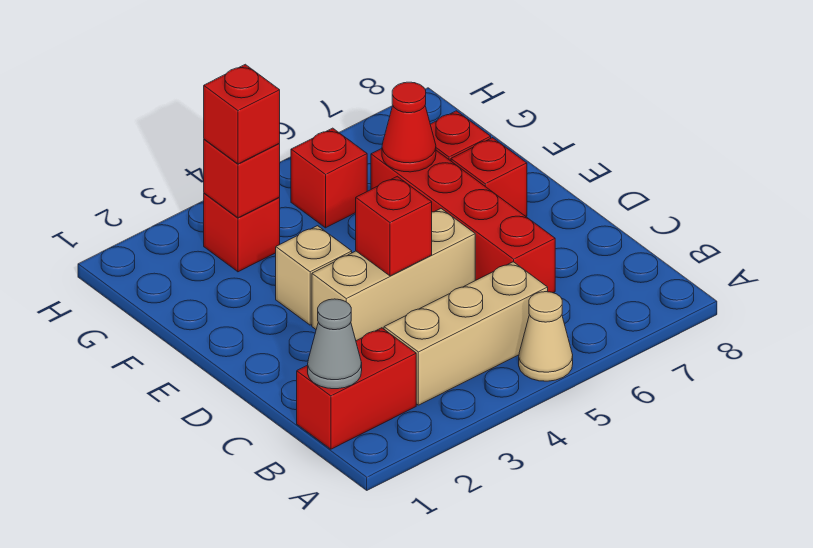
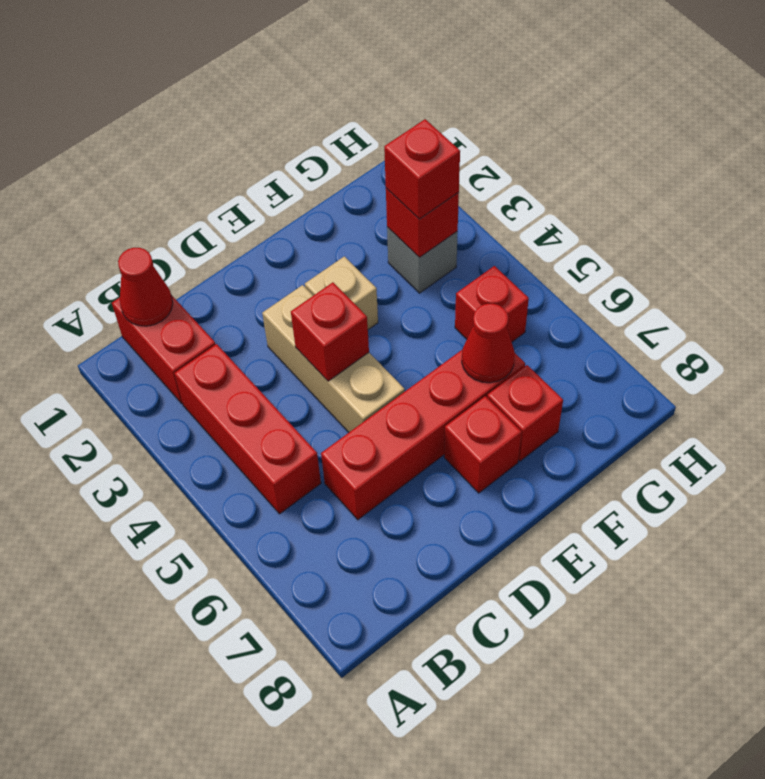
tan 1x1 cone [519,292,573,381] -> none
grey 1x1 cone [308,299,362,389] -> red 1x1 cone [118,248,173,326]
tan 1x3 brick [384,262,548,405] -> red 1x3 brick [175,344,321,514]
red 1x1 brick [204,193,280,272] -> grey 1x1 brick [387,227,458,293]

